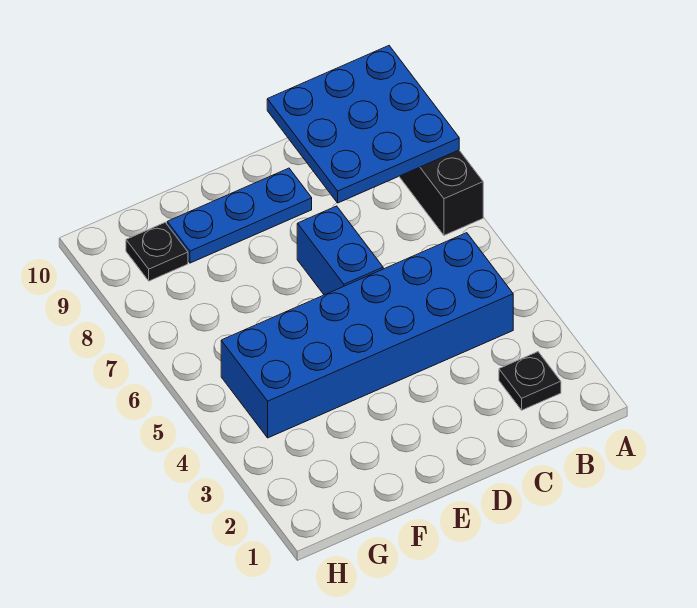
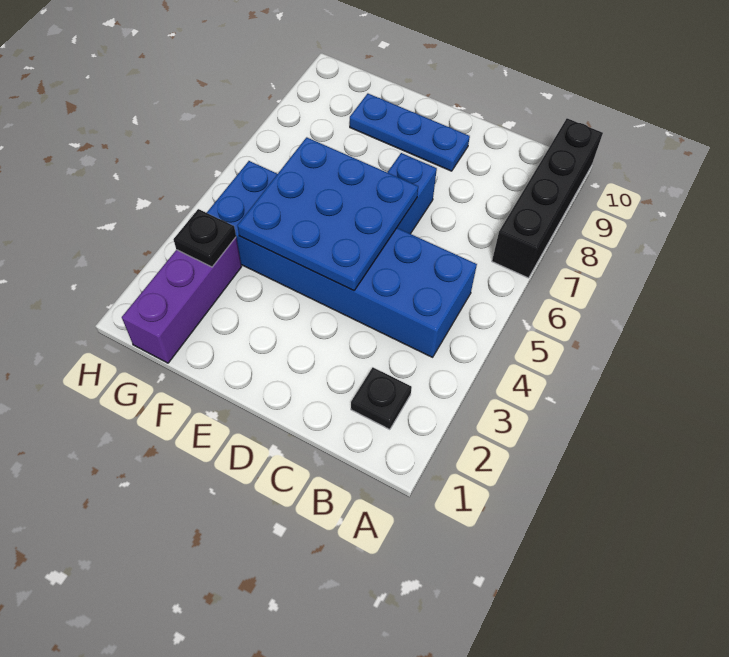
blue 3x3 plate [267,46,459,203] -> blue 3x3 plate moved to [237,137,418,291]
none -> purple 1x3 brick [122,237,242,363]
black 1x1 plate [126,223,188,281] -> black 1x1 plate moved to [174,209,236,267]

